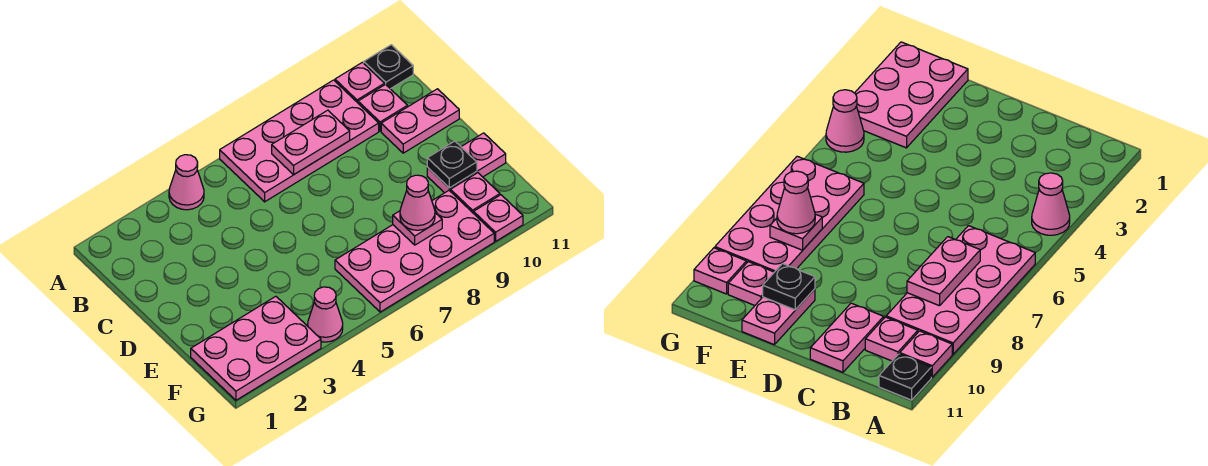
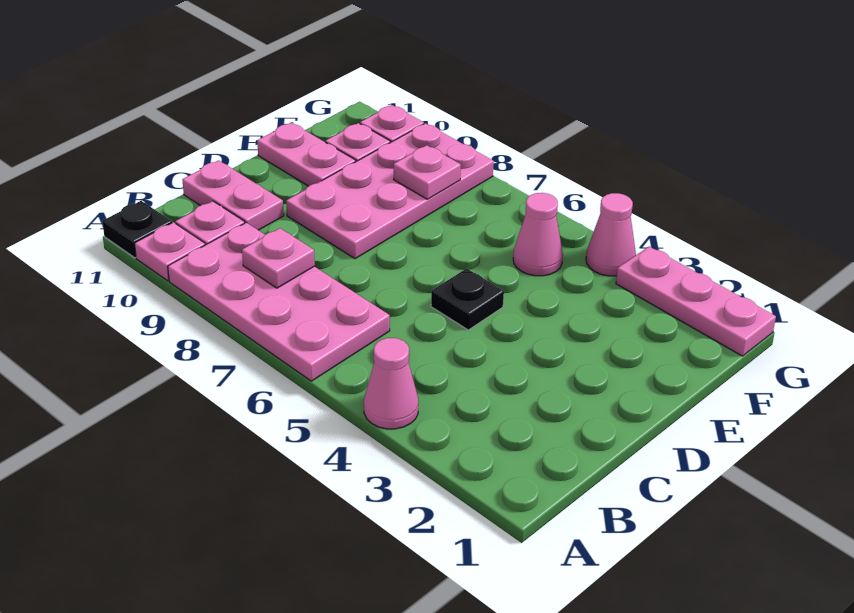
pink 1x2 plate [272,110,350,174] -> pink 1x1 plate [242,228,315,288]
black 1x1 plate [427,141,477,188] -> black 1x1 plate moved to [431,268,504,330]
pink 2x3 plate [191,296,321,400] -> pink 1x3 plate [616,247,776,356]
pink 2x4 plate [335,191,494,312] -> pink 2x4 plate turned to [286,123,494,259]
pink 1x1 cone [400,175,435,230] -> pink 1x1 cone moved to [513,193,563,276]

